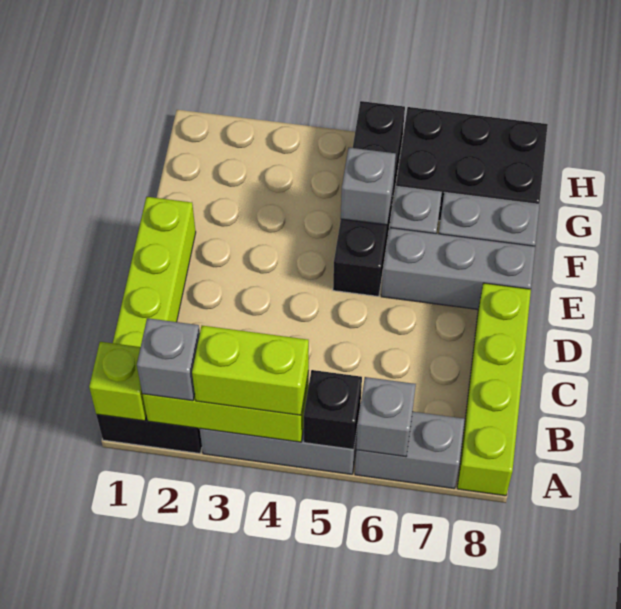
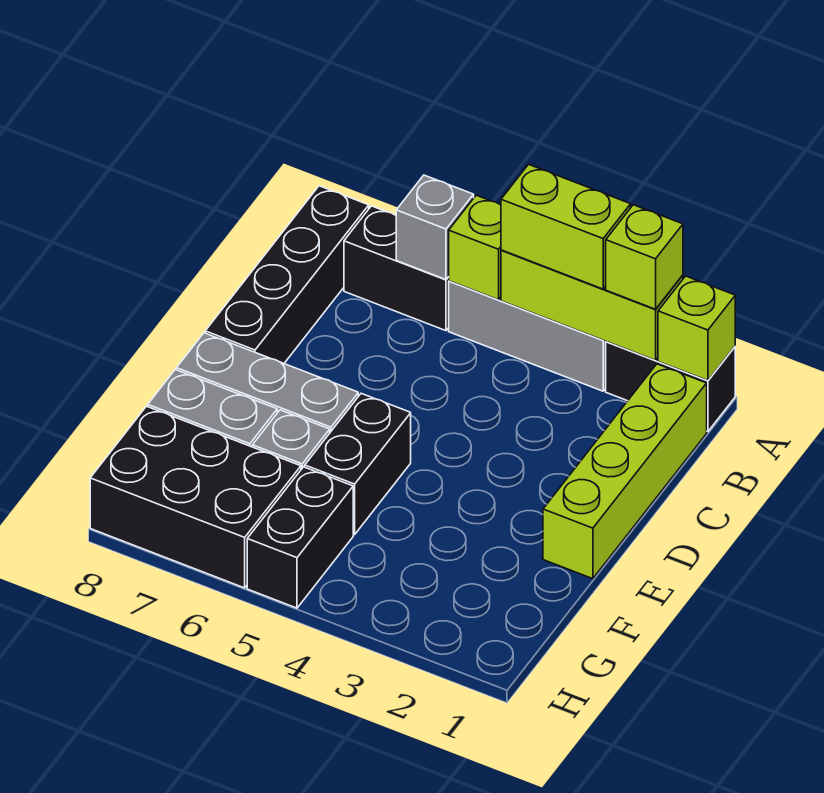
grey 1x1 brick [137,318,200,401] -> lime 1x1 brick [606,205,683,309]
black 1x1 brick [304,370,362,449] -> lime 1x1 brick [449,195,501,300]
grey 1x2 brick [355,412,465,488] -> black 1x2 brick [344,206,449,331]
lime 1x4 brick [457,283,531,496] -> black 1x4 brick [205,186,369,363]
grey 1x1 brick [341,148,396,225] -> none

